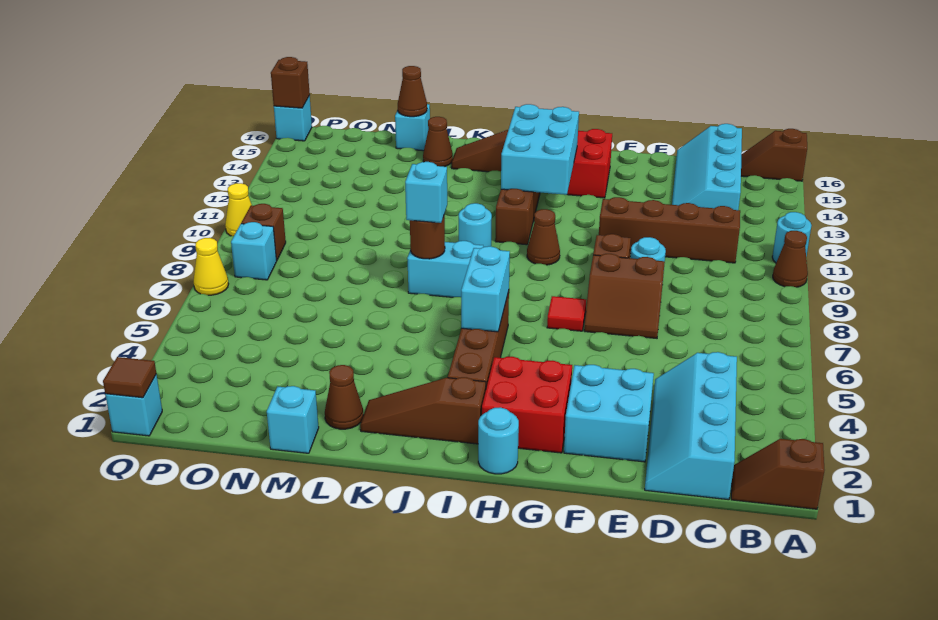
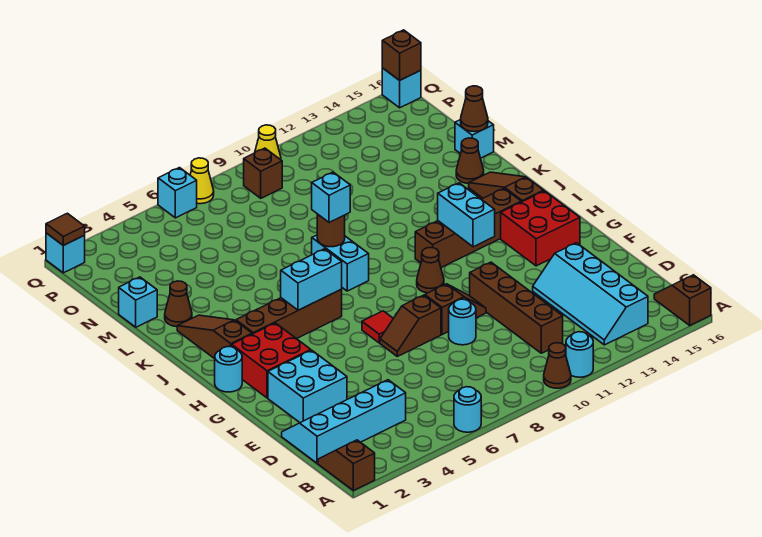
cyan 2x4 slope [672,124,742,210] -> cyan 2x4 slope turned to [533,243,648,345]
brown 2x2 slope [584,254,665,338] -> brown 1x2 slope [380,295,441,356]
cyan 2x3 brick [501,104,579,195] -> cyan 1x2 brick [438,183,495,247]
cyan 1x1 round brick [459,203,492,247] -> cyan 1x1 round brick moved to [454,387,481,432]
cyan 1x1 brick [231,222,277,280] -> cyan 1x1 brick moved to [158,168,197,218]

